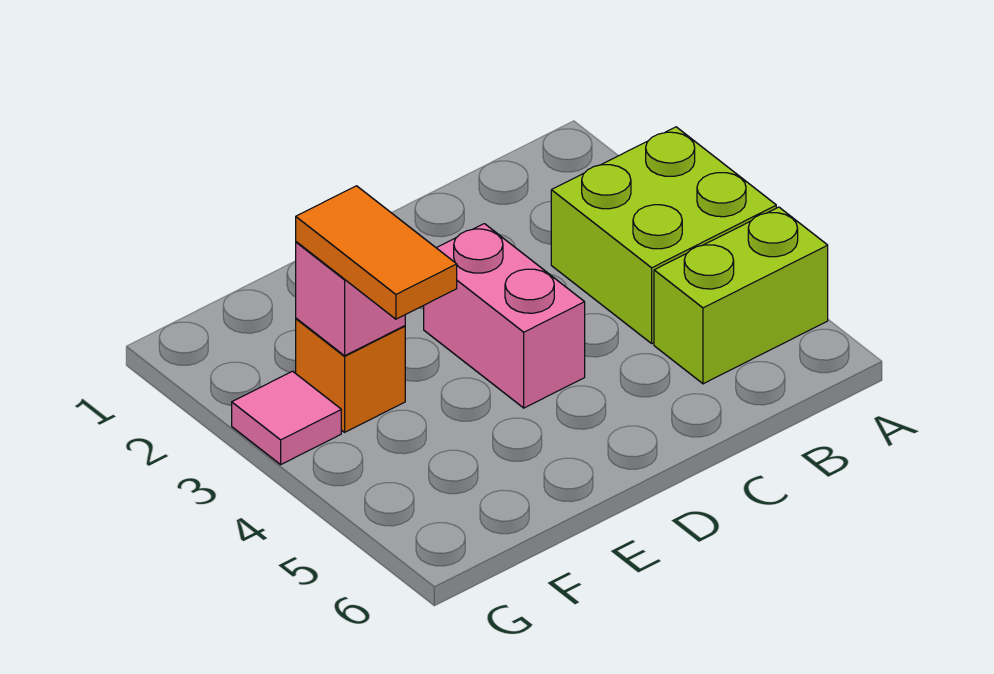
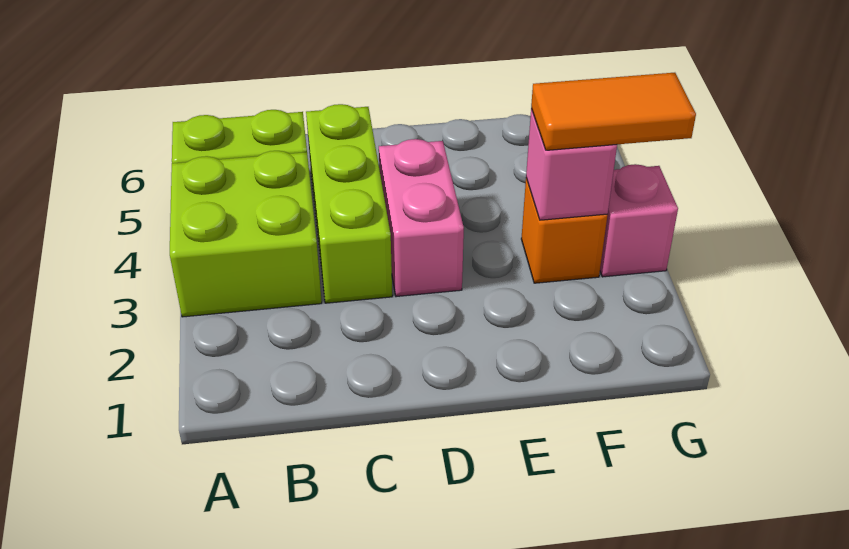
none -> lime 1x3 brick [306,104,392,303]
orange 1x2 tile [296,186,457,319] -> orange 1x2 tile turned to [531,73,696,150]
pink 1x1 tile [232,371,341,464] -> pink 1x1 brick [600,164,678,277]

